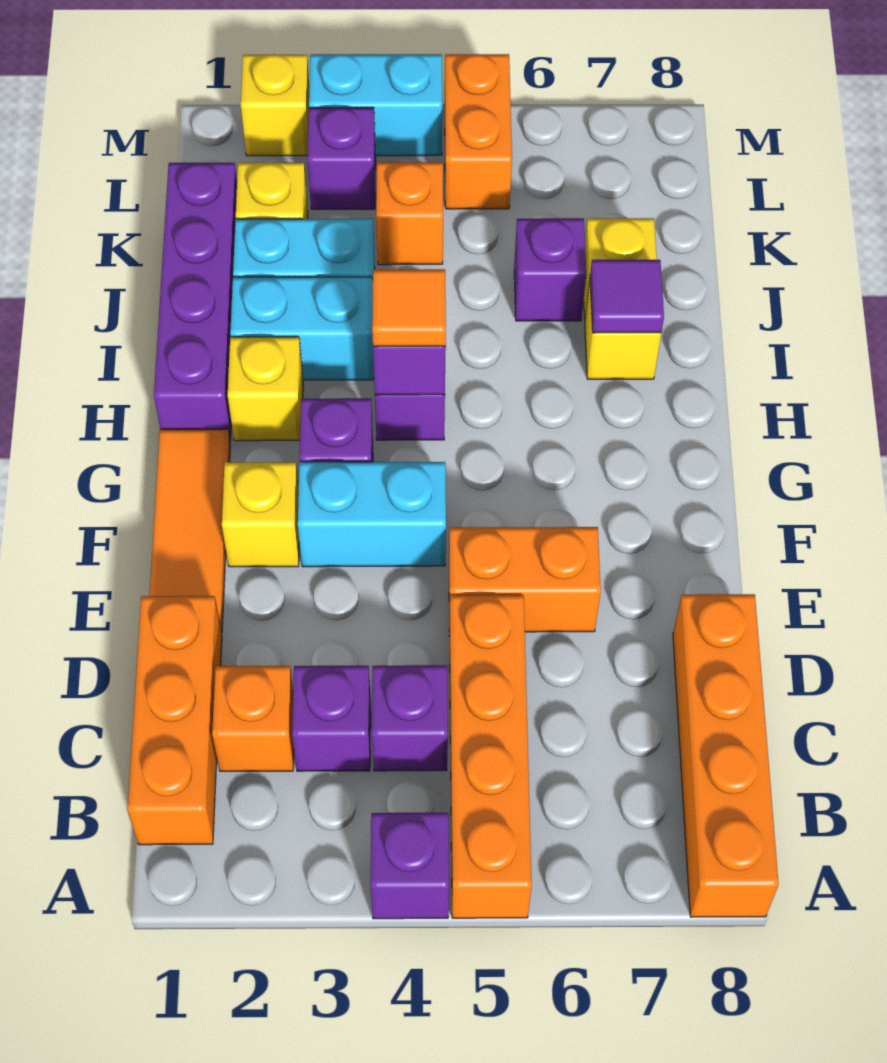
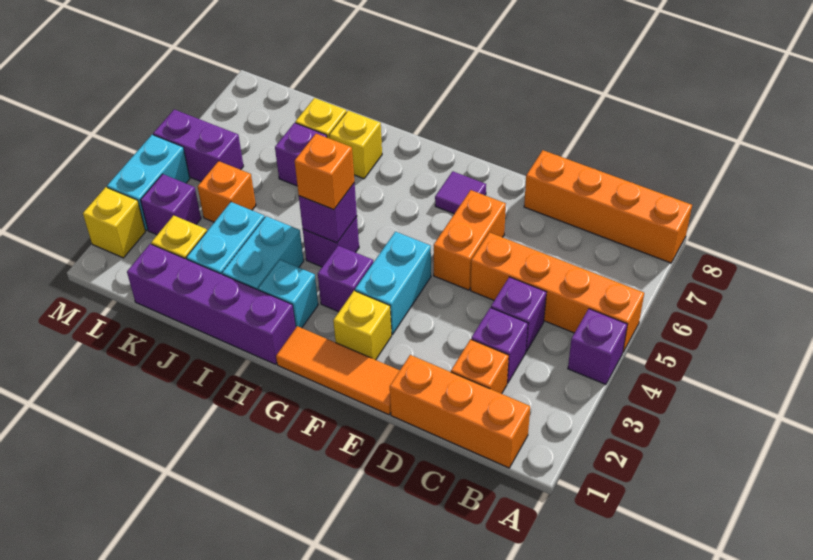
yellow 1x1 brick [228,337,303,441] -> cyan 1x1 brick [258,260,318,328]
orange 1x1 tile [372,269,446,346] -> orange 1x1 brick [295,134,354,210]
purple 1x1 tile [590,260,664,333] -> purple 1x1 tile moved to [435,171,486,214]
orange 1x2 brick [445,54,512,209] -> purple 1x2 brick [153,110,243,182]

